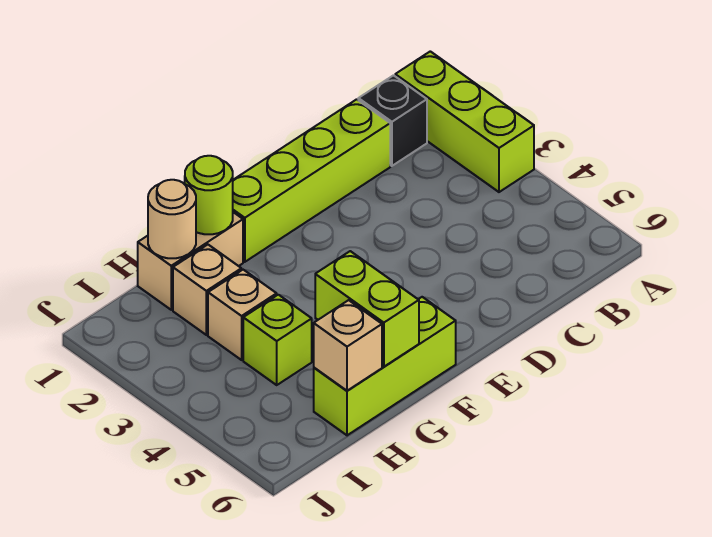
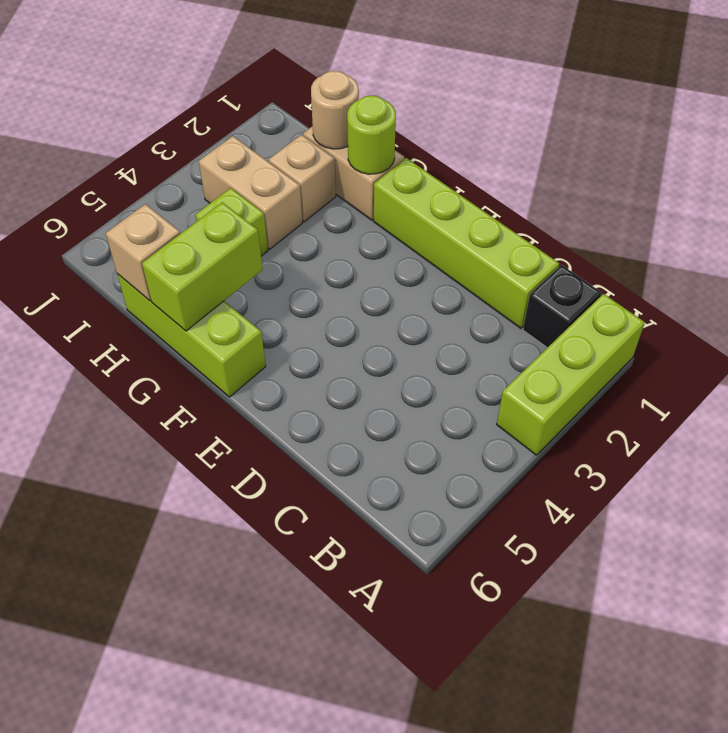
tan 1x1 brick [208,270,277,360] -> tan 1x2 brick [199,136,302,249]

